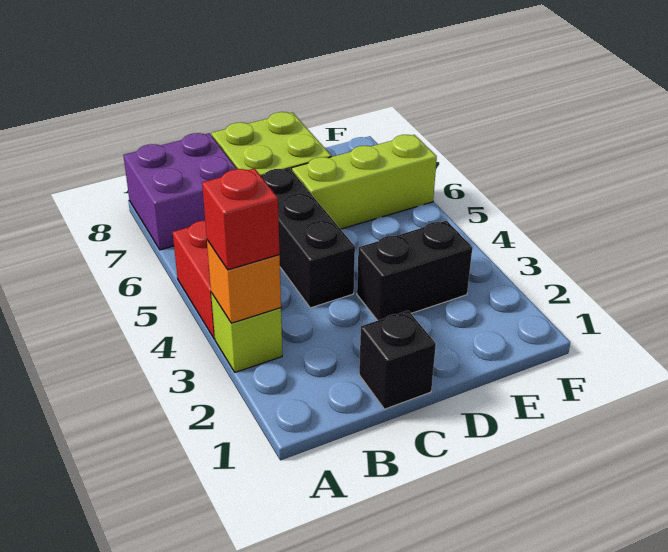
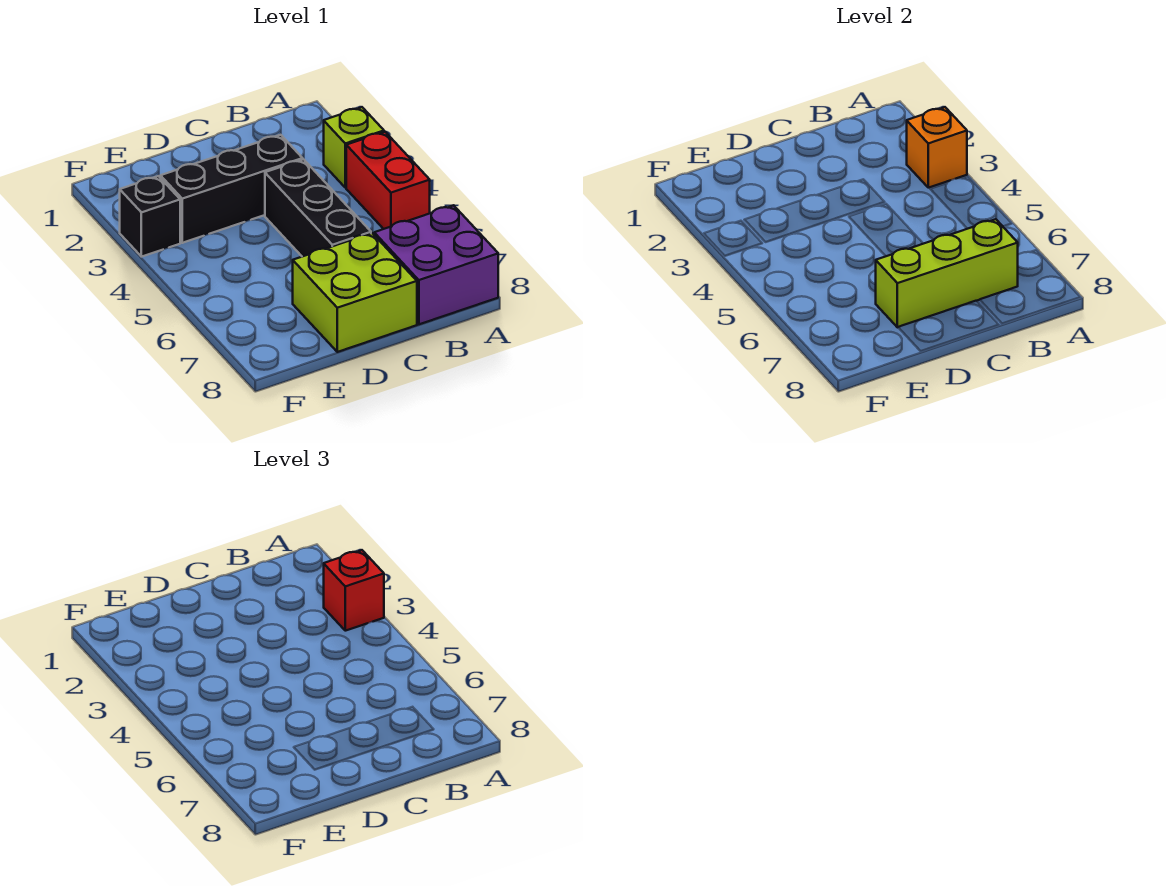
black 1x1 brick [359,311,436,409] -> black 1x1 brick moved to [120,176,180,257]
black 1x2 brick [357,220,472,321] -> black 1x3 brick [160,135,303,243]
lime 1x3 brick [292,135,437,229] -> lime 1x3 brick moved to [876,219,1018,327]

